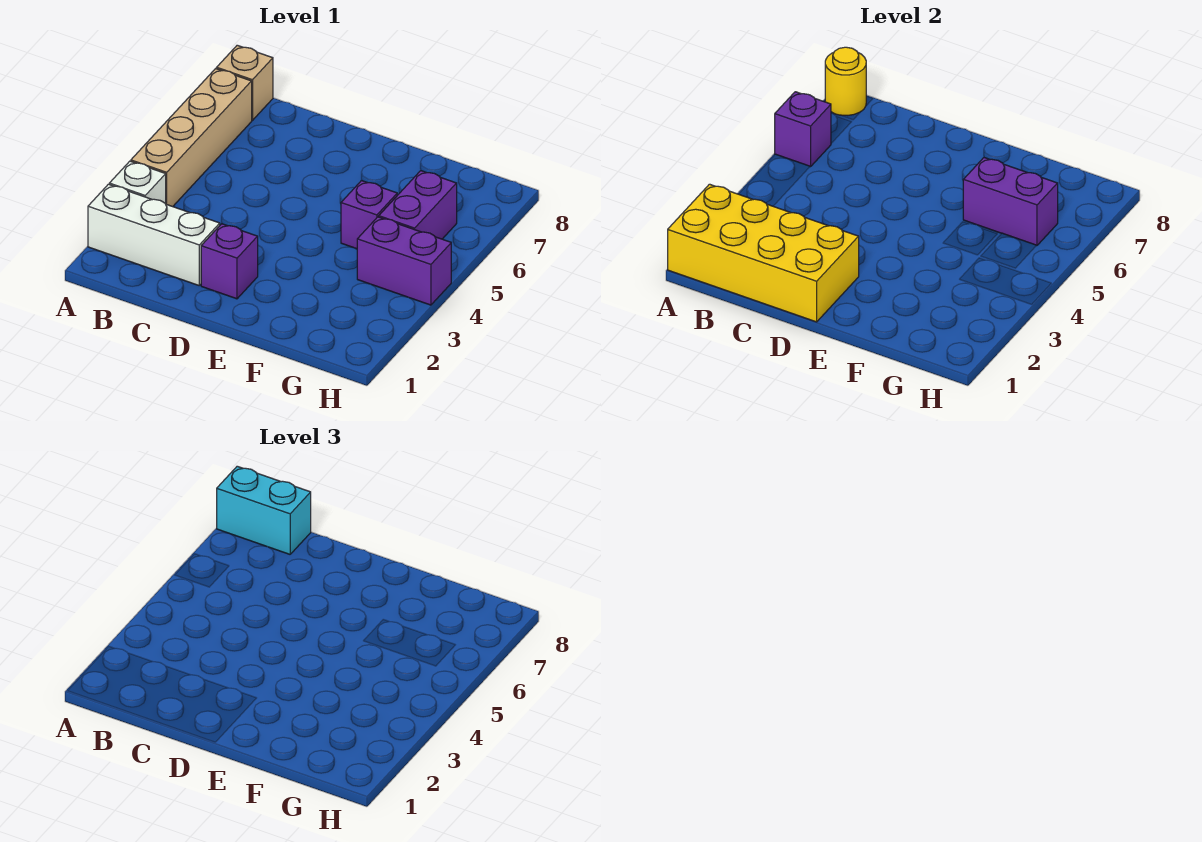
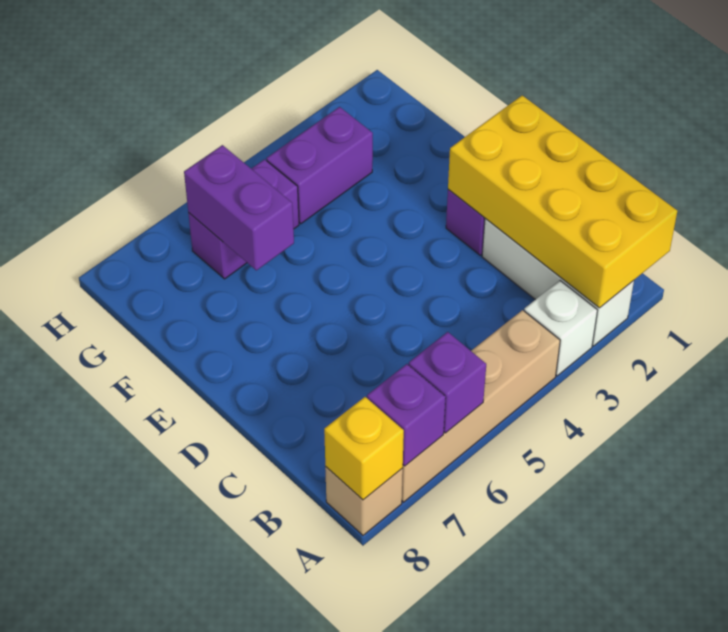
yellow 1x1 round brick [825,47,866,115] -> yellow 1x1 brick [324,397,404,500]
cyan 1x2 brick [217,466,311,554] -> none
purple 1x1 brick [341,181,397,249] -> purple 1x1 brick moved to [367,364,446,466]
purple 1x2 brick [357,217,451,305] -> purple 1x2 brick turned to [266,107,373,224]

